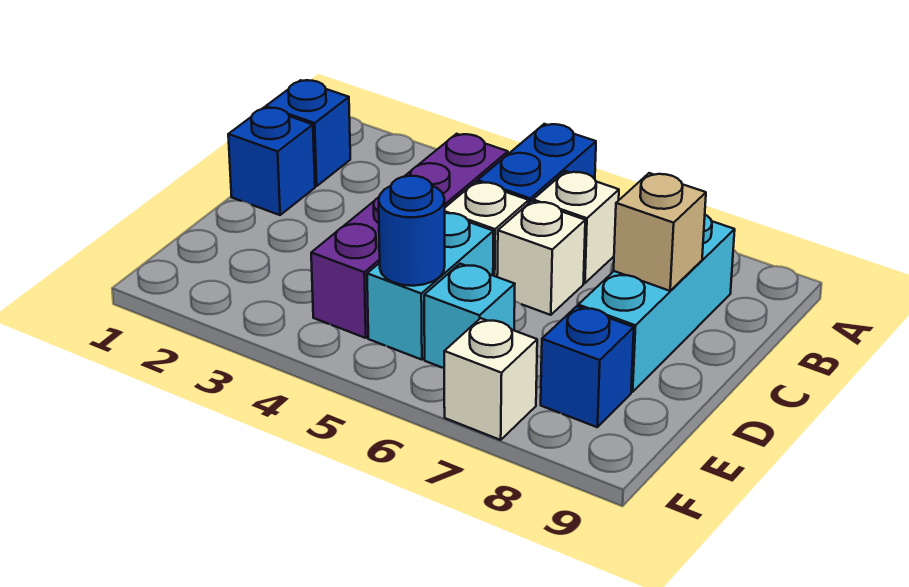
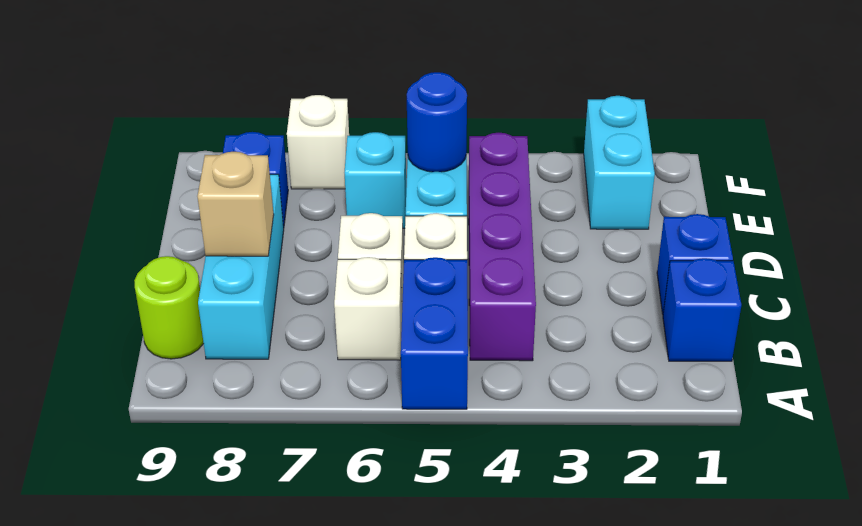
none -> lime 1x1 round brick [134,256,204,359]
none -> cyan 1x2 brick [584,96,655,229]

